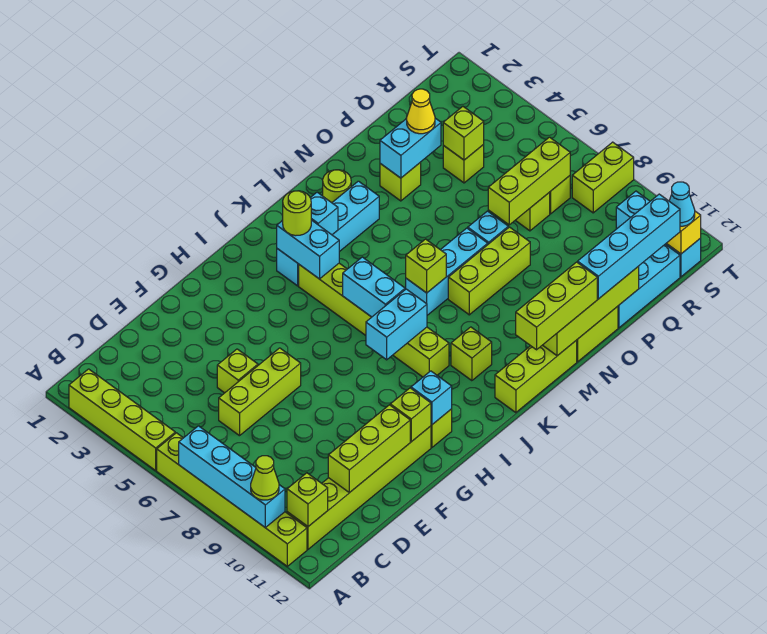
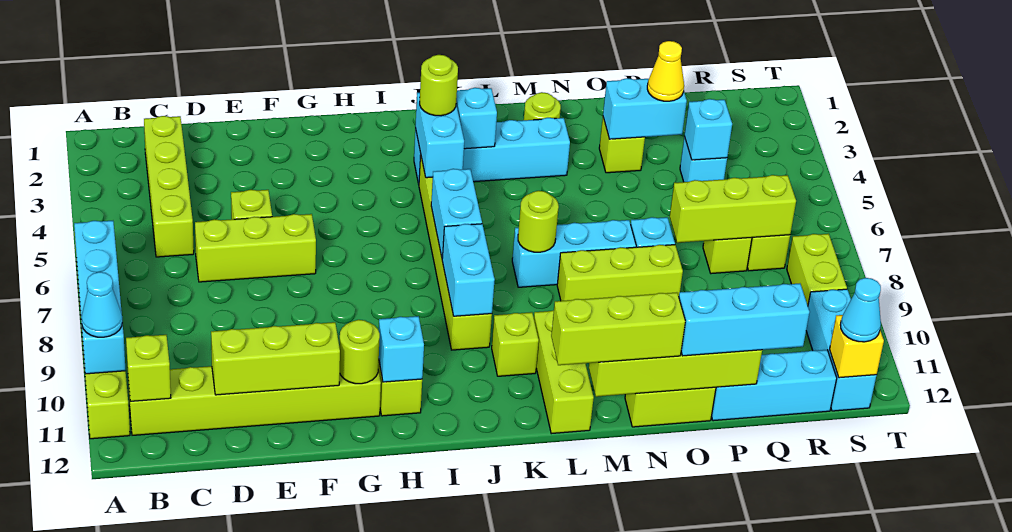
lime 1x4 brick [69,369,175,470] -> lime 1x4 brick moved to [144,116,194,257]
lime 1x1 cone [251,456,279,500] -> cyan 1x1 cone [81,272,122,337]
lime 1x1 brick [390,388,431,442] -> lime 1x1 round brick [339,320,380,384]
cyan 1x2 brick [366,289,427,360] -> cyan 1x2 brick turned to [442,224,495,316]
lime 1x3 brick [495,340,577,413] -> lime 1x3 brick turned to [534,310,594,434]
lime 1x1 brick [406,239,446,293] -> lime 1x1 round brick [518,191,559,252]
cyan 1x4 brick [578,194,680,299] -> cyan 1x3 brick [679,284,810,356]
lime 1x1 brick [443,145,484,183] -> cyan 1x1 brick [680,137,727,182]
lime 1x1 brick [443,106,484,160] -> cyan 1x1 brick [684,99,732,160]
lime 1x2 brick [572,142,634,213] -> lime 1x2 brick turned to [787,234,847,305]

